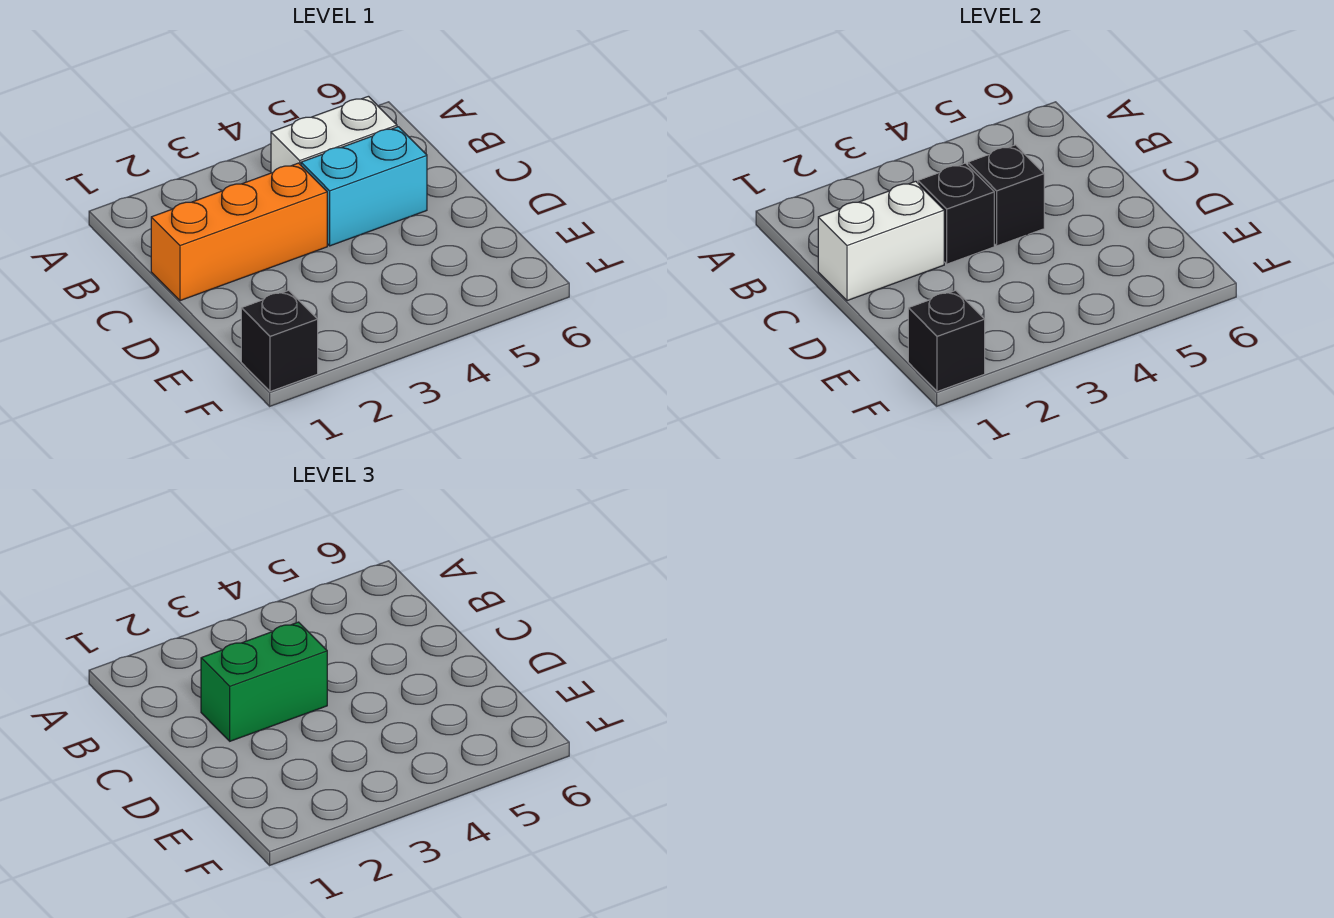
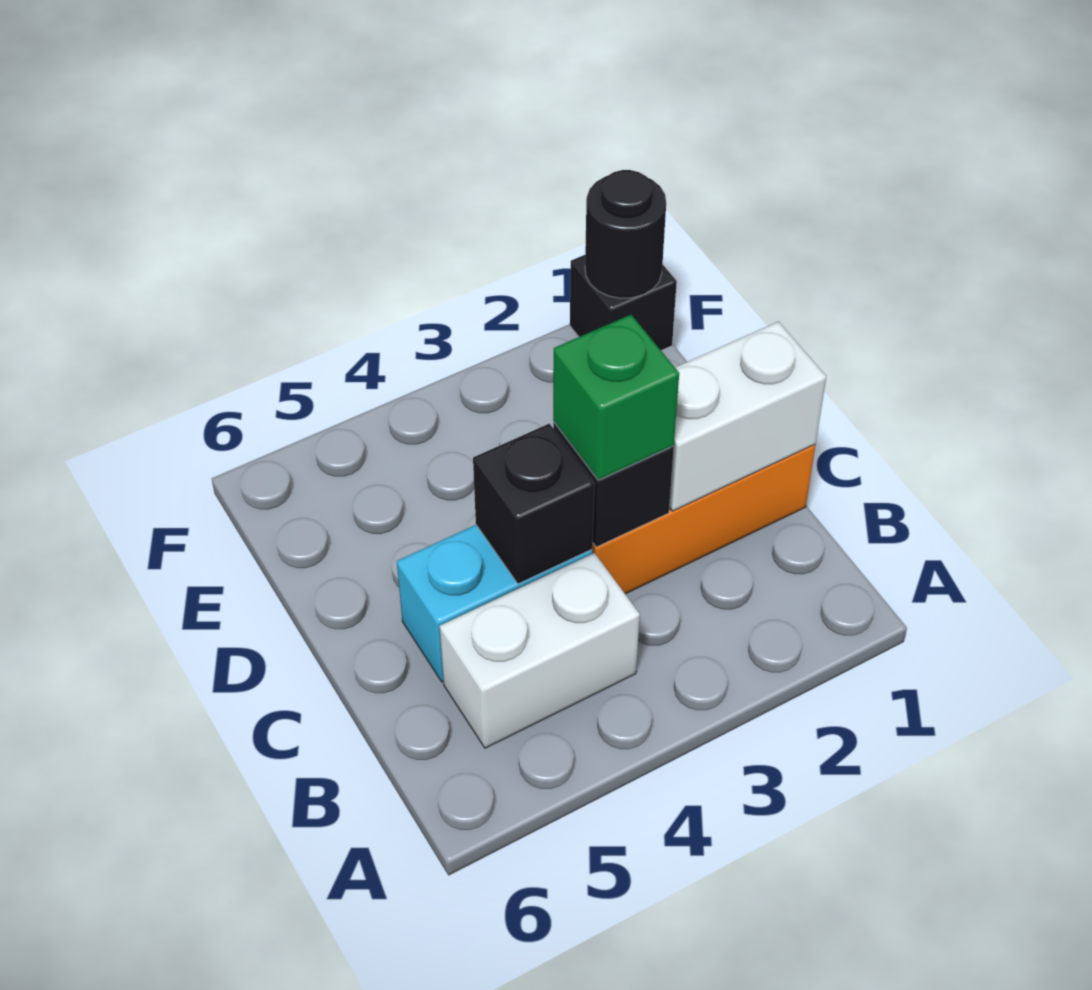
green 1x2 brick [201,622,327,741] -> green 1x1 brick [553,315,679,480]
black 1x1 brick [908,291,985,391] -> black 1x1 round brick [585,170,666,298]

